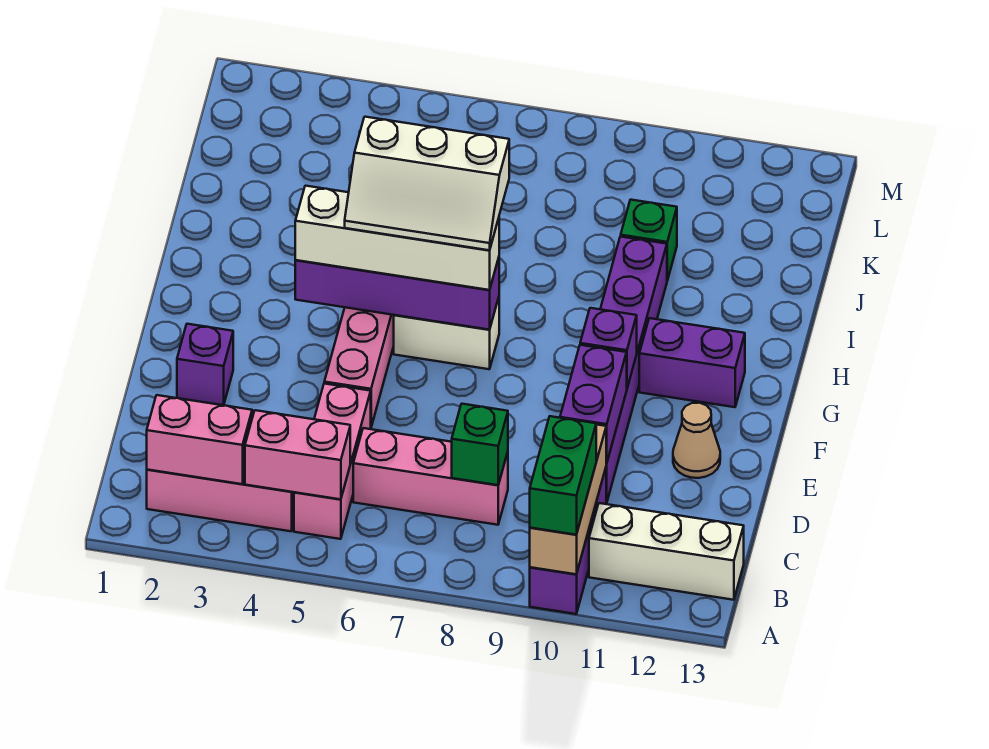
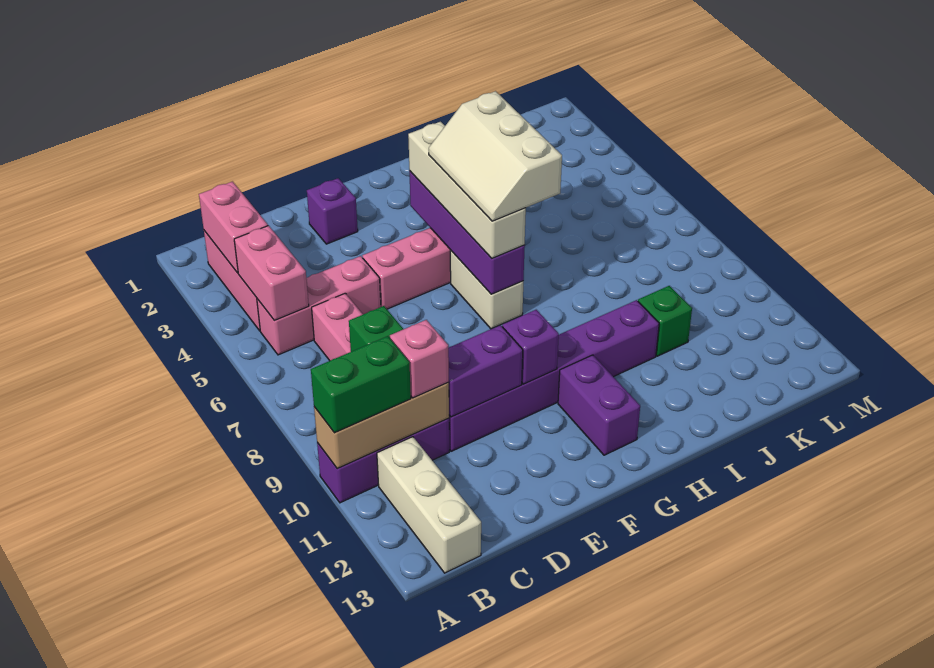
none -> pink 1x1 brick [390,320,449,398]
tan 1x1 cone [673,403,720,478] -> none

